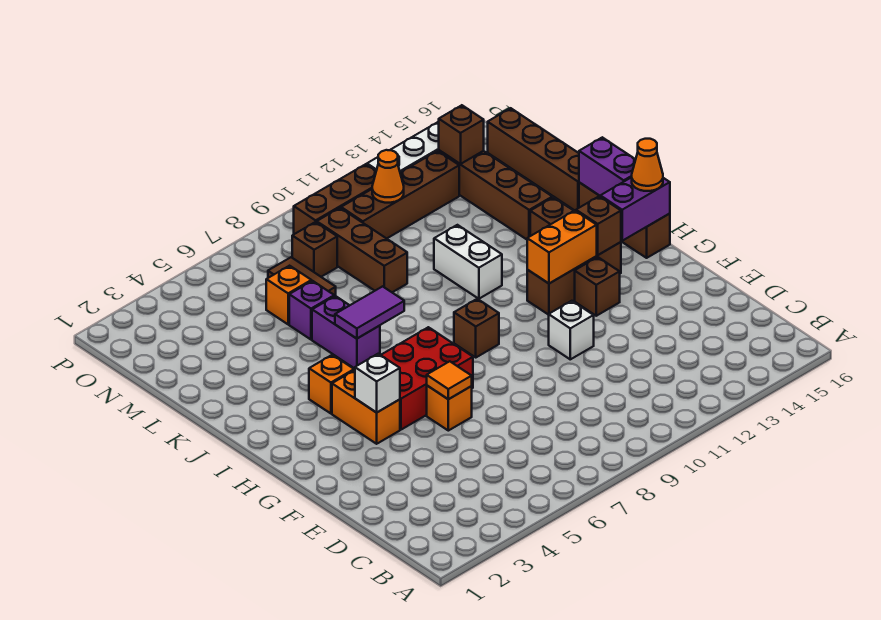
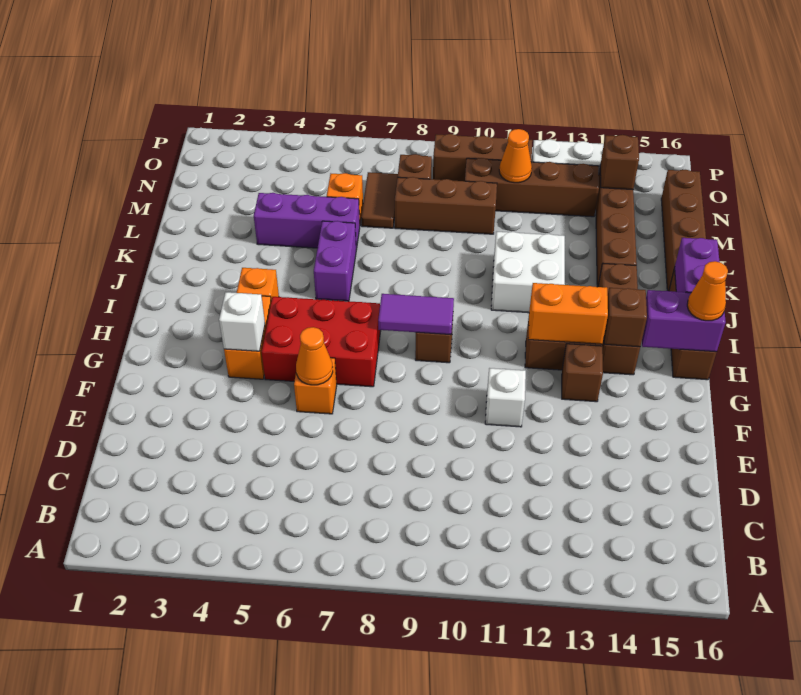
orange 1x1 tile [427,361,472,399] -> orange 1x1 cone [296,327,333,385]
purple 1x2 tile [335,286,404,339] -> purple 1x2 tile moved to [378,294,454,335]
white 1x2 brick [434,225,502,299] -> white 2x2 brick [491,232,565,313]
purple 1x1 brick [289,281,334,340] -> purple 1x3 brick [254,193,360,250]
brown 1x3 brick [317,208,407,292] -> brown 1x3 brick turned to [395,177,497,234]

